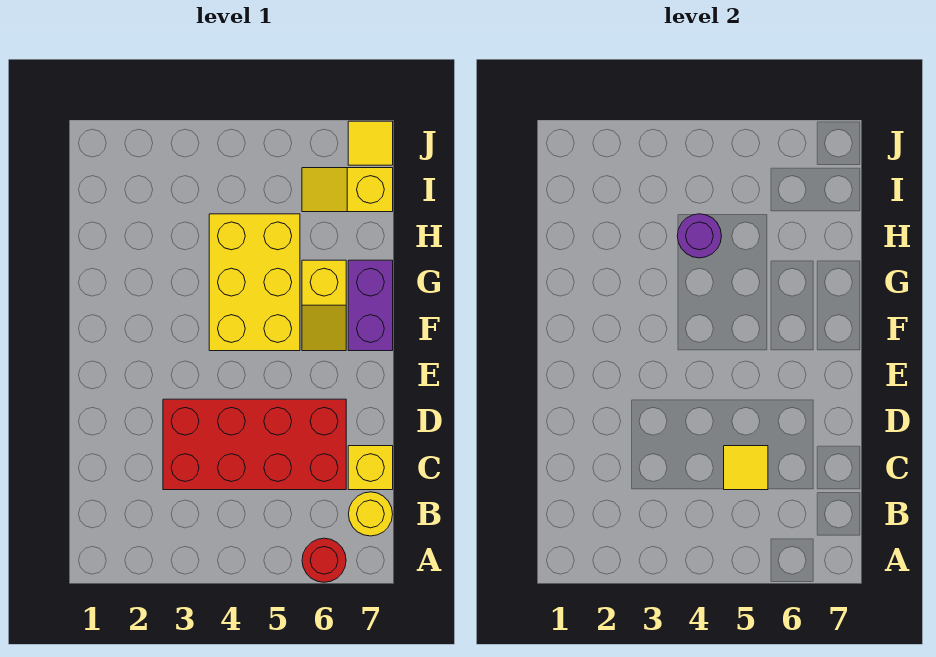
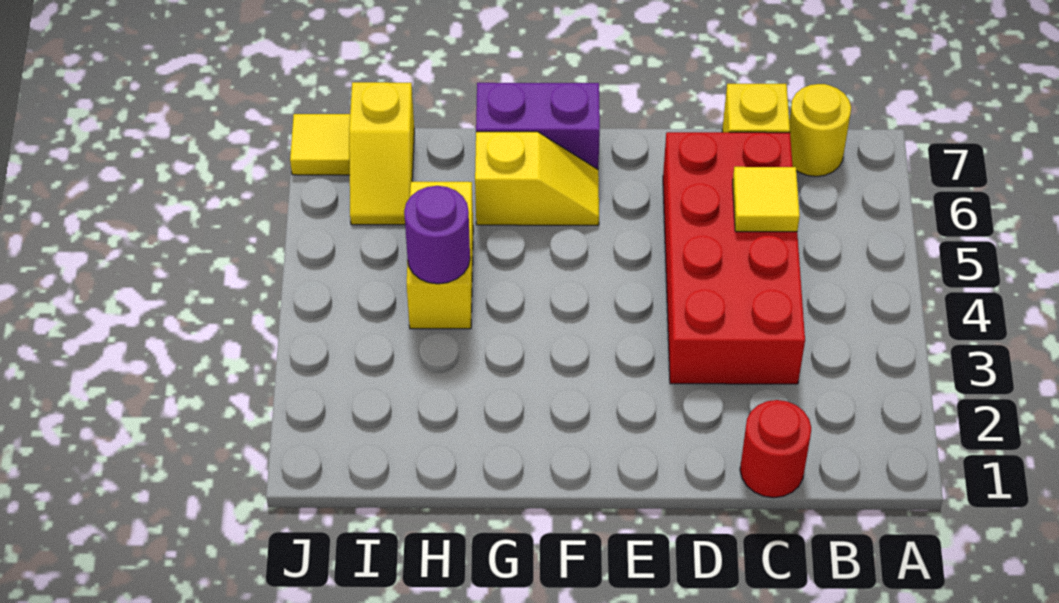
red 1x1 round brick [302,538,346,582] -> red 1x1 round brick moved to [740,400,811,498]
yellow 2x3 brick [209,214,300,351] -> yellow 1x2 brick [407,182,473,329]

